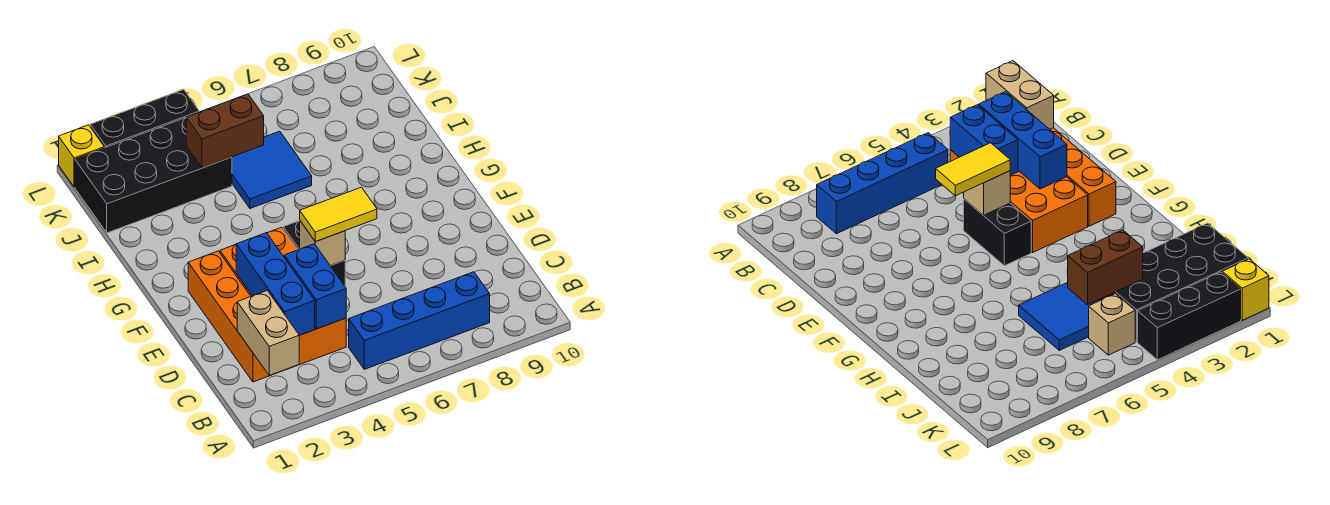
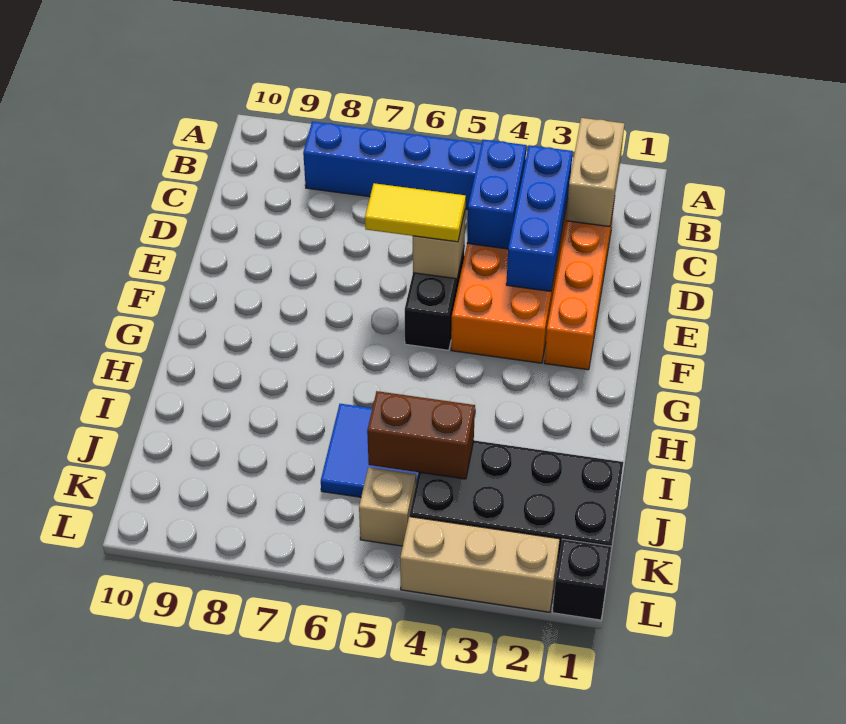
yellow 1x1 brick [59,125,104,187] -> black 1x1 brick [553,539,611,620]
black 1x3 brick [90,89,199,148] -> tan 1x3 brick [400,517,560,612]

